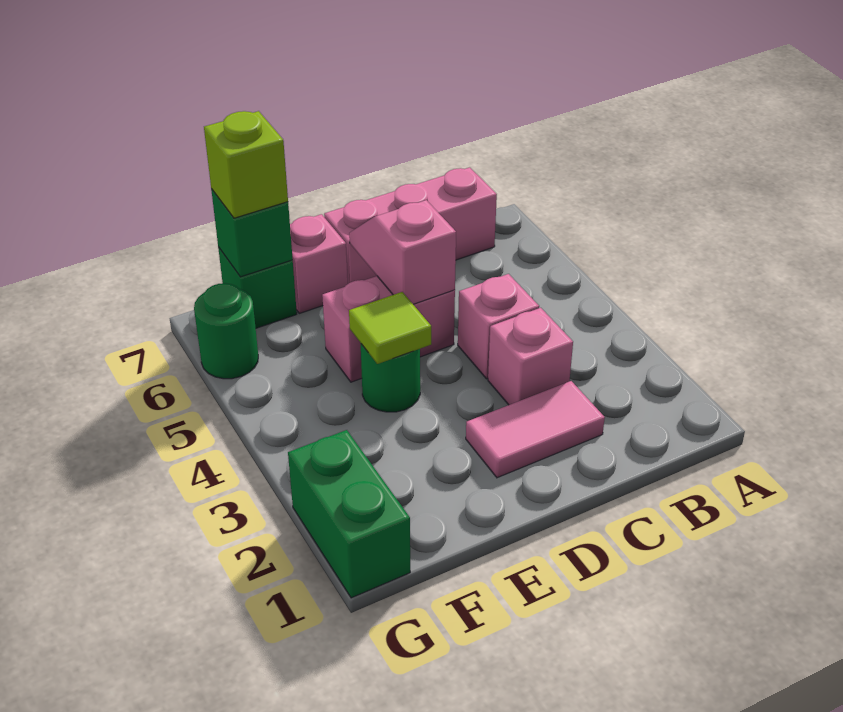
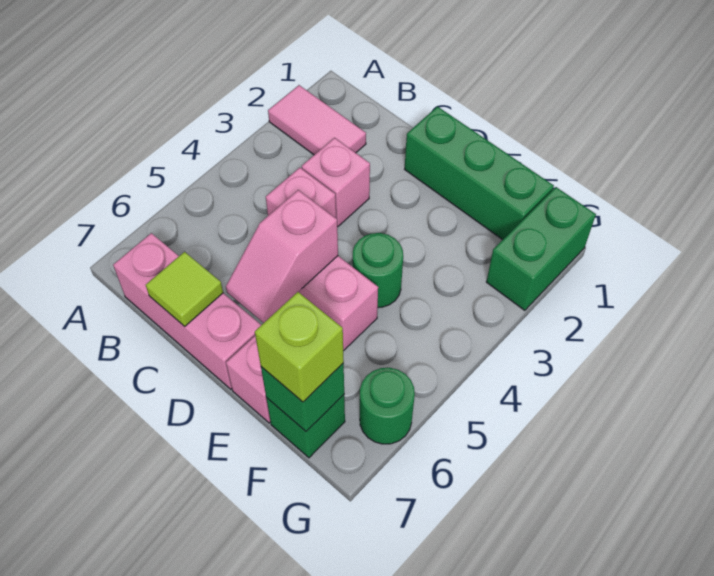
pink 1x2 tile [466,381,605,478] -> pink 1x2 tile moved to [268,85,366,155]
none -> green 1x3 brick [405,107,554,240]
lime 1x1 tile [349,292,431,364] -> lime 1x1 tile moved to [146,252,223,326]

